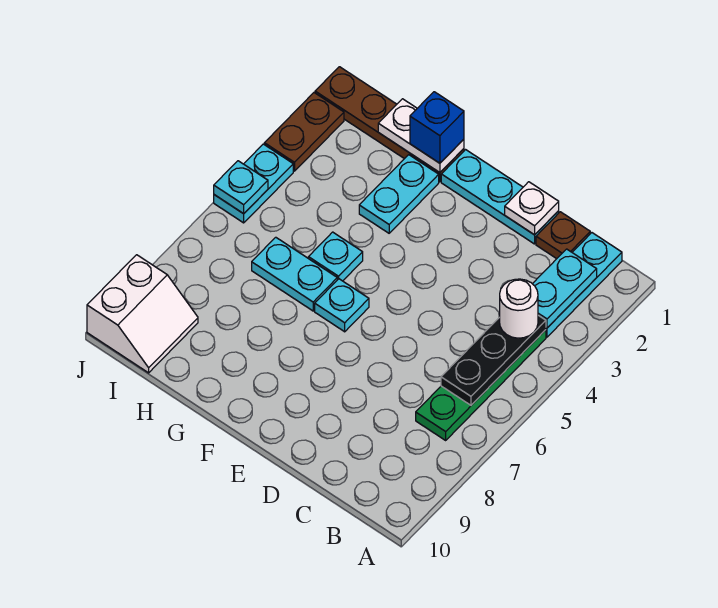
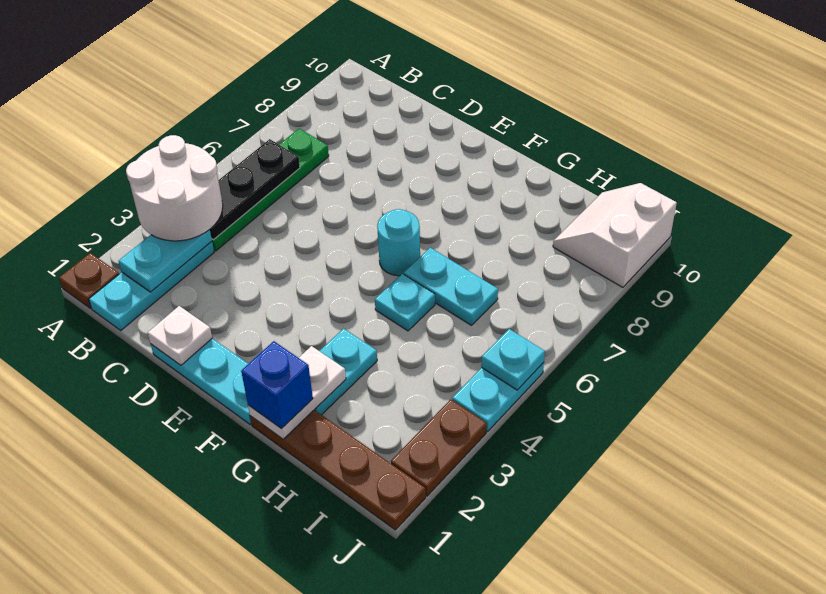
white 1x1 round brick [500,279,538,338] -> white 2x2 round brick [126,135,223,241]
brown 1x1 plate [536,212,590,259] -> brown 1x1 plate moved to [59,253,119,309]
cyan 1x1 plate [315,279,369,332] -> cyan 1x1 round brick [377,209,420,276]
white 1x2 plate [378,99,464,173] -> white 1x2 plate turned to [248,346,346,439]

